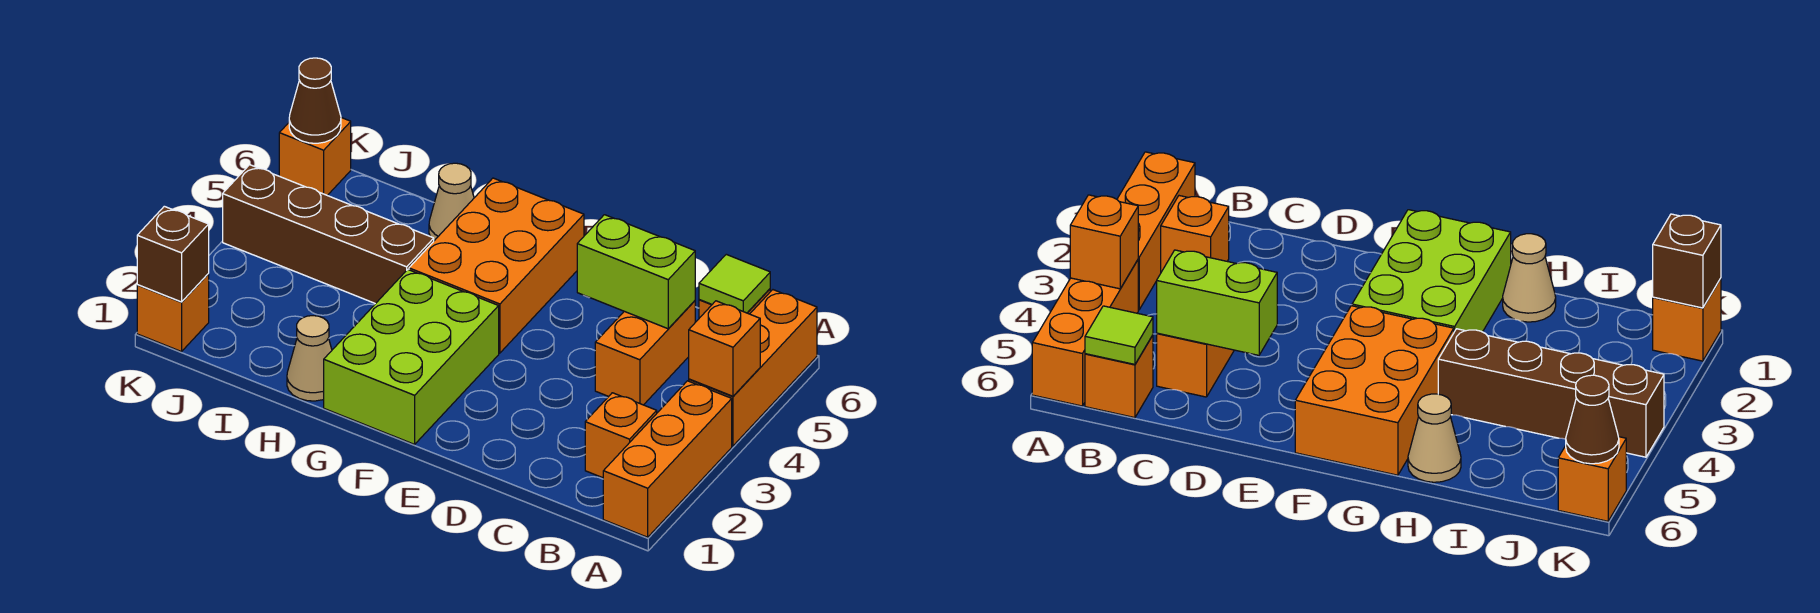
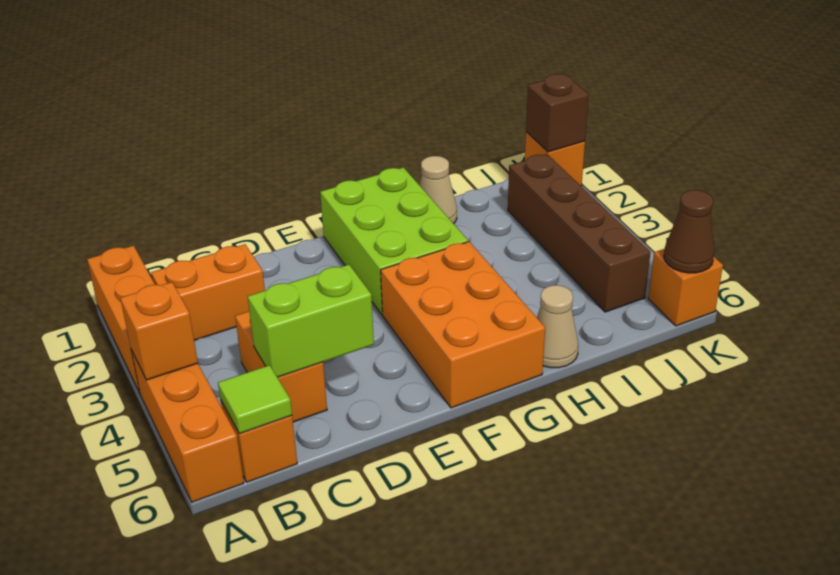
orange 1x1 brick [585,393,657,478] -> orange 1x2 brick [151,244,265,340]
brown 1x4 brick [223,165,434,304] -> brown 1x4 brick turned to [508,154,650,312]

